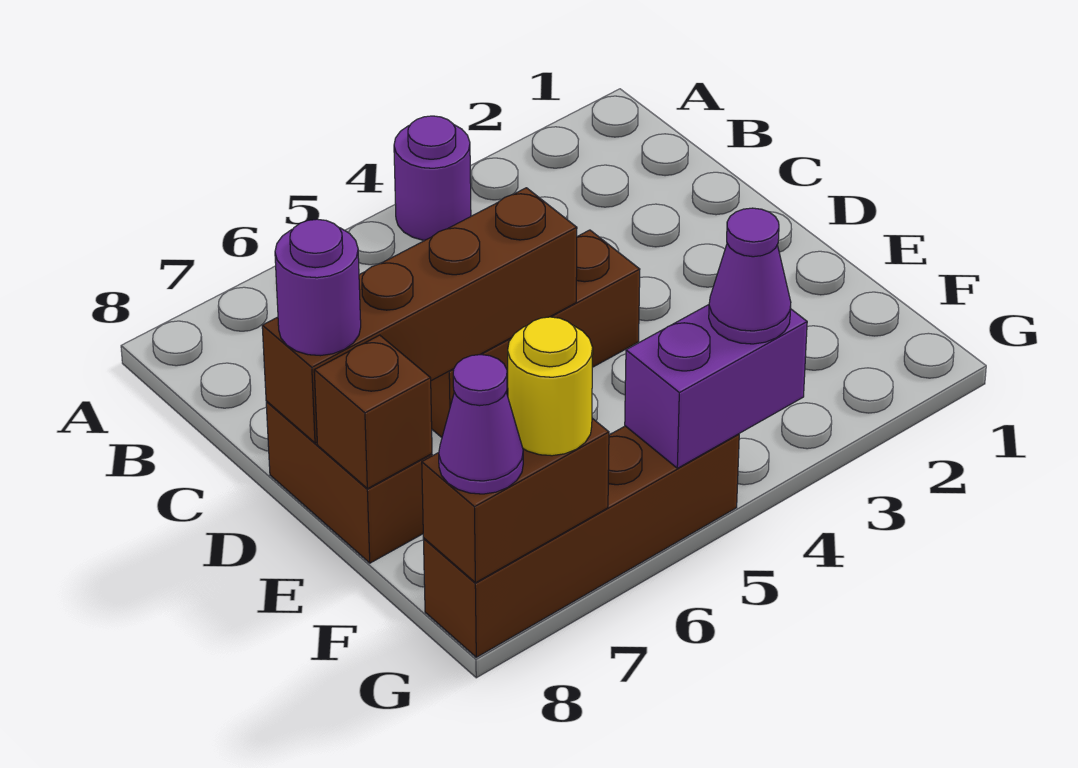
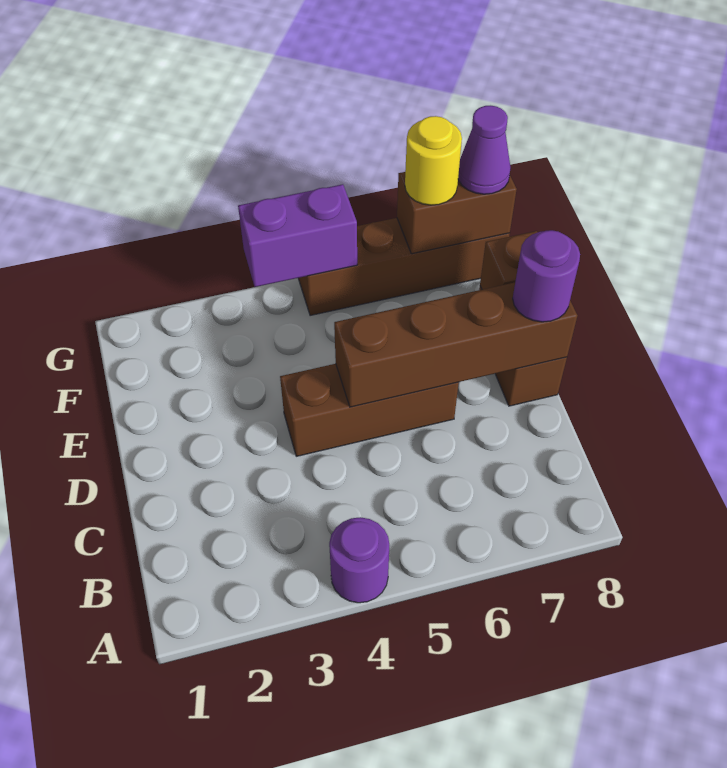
purple 1x1 cone [709,208,791,344] -> none

